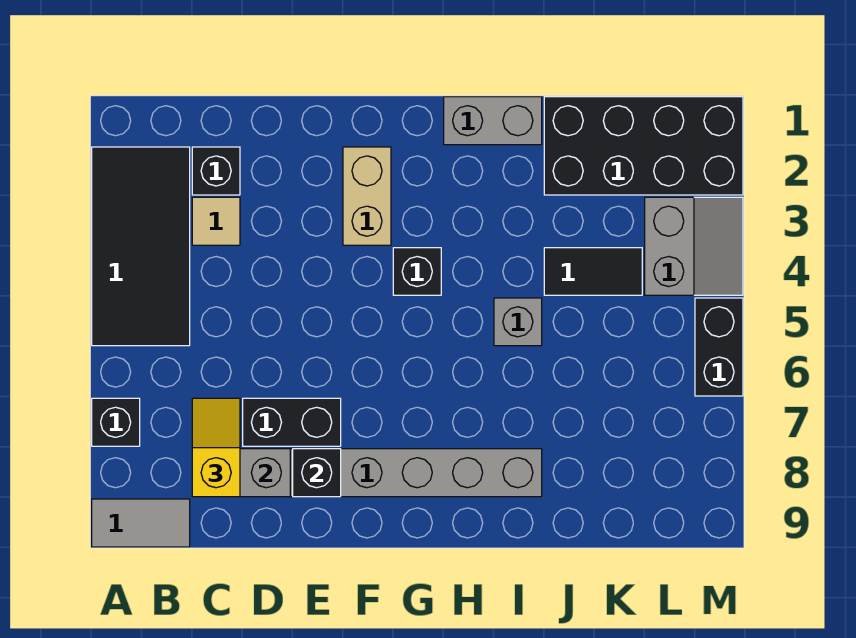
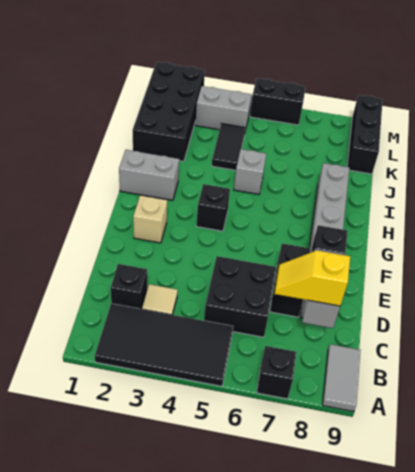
none -> black 2x2 brick [204,256,276,337]
tan 1x2 brick [343,147,391,245] -> tan 1x1 brick [133,195,167,243]
grey 1x2 brick [444,97,542,145] -> grey 1x2 brick turned to [119,150,179,201]
none -> black 1x3 brick [347,95,383,174]

